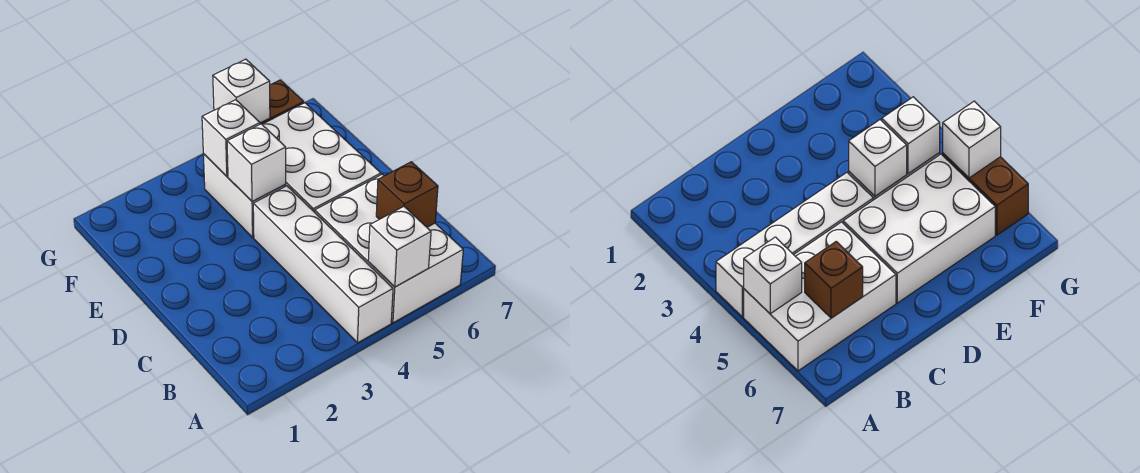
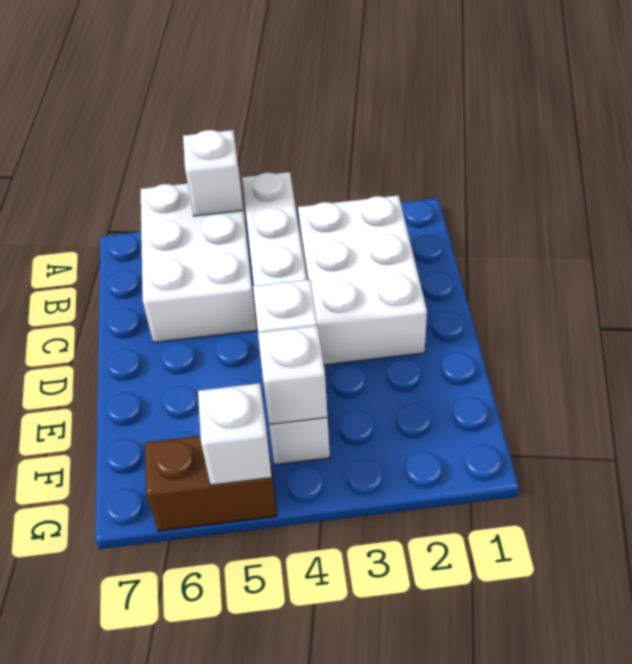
brown 1x1 brick [376,162,438,227] -> none
white 2x3 brick [262,103,381,212] -> white 2x3 brick moved to [298,195,427,365]

